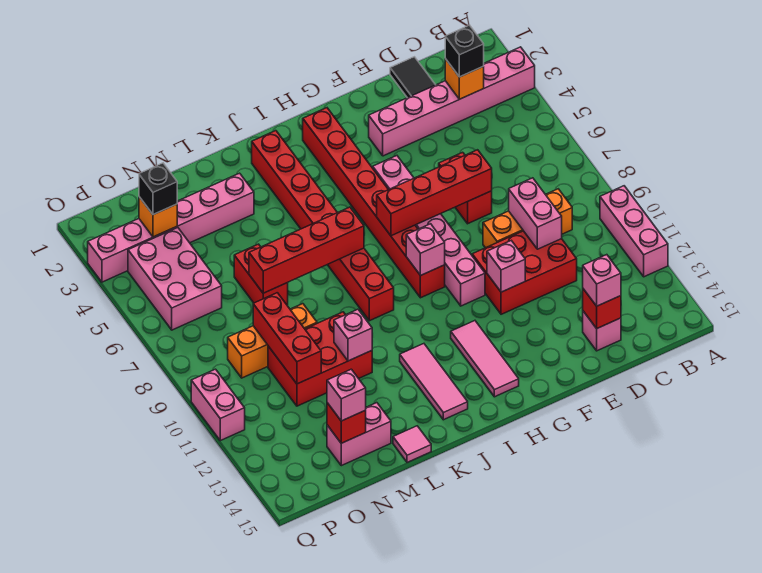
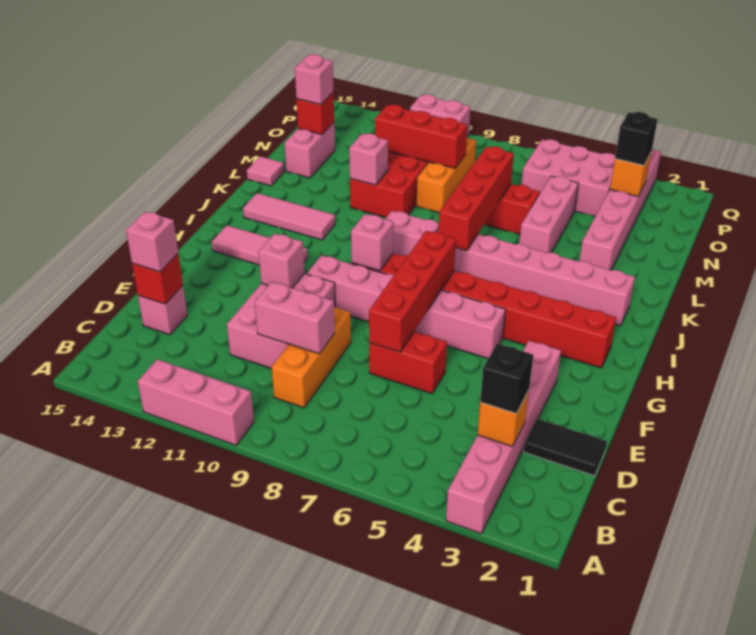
red 2x3 brick [472,231,577,314] -> pink 2x3 brick [227,274,335,368]
red 1x8 brick [252,131,394,321] -> pink 1x8 brick [386,211,635,326]
none -> pink 1x3 brick [519,176,578,253]

